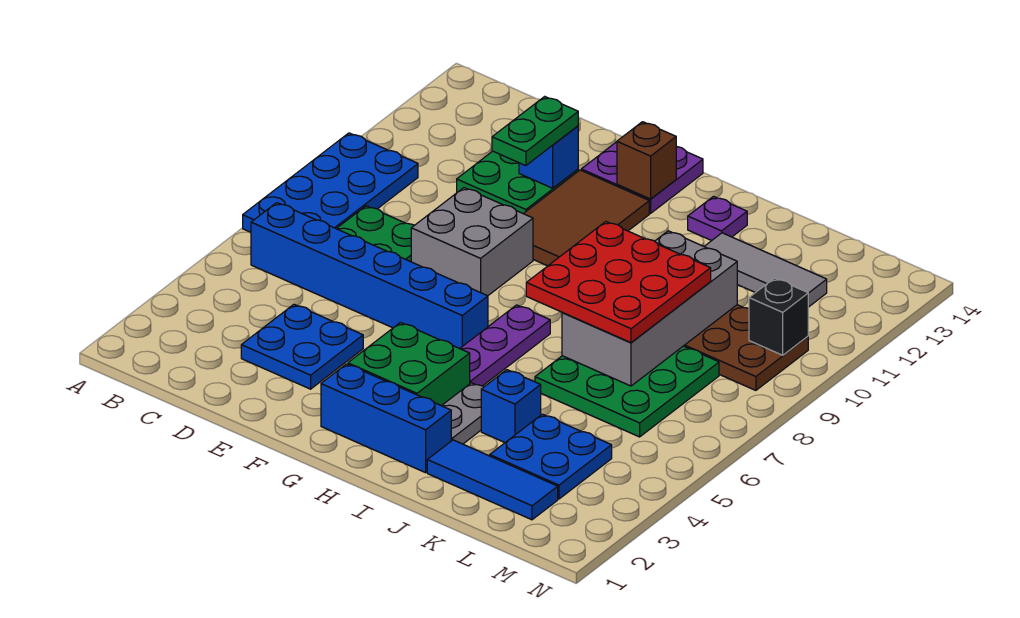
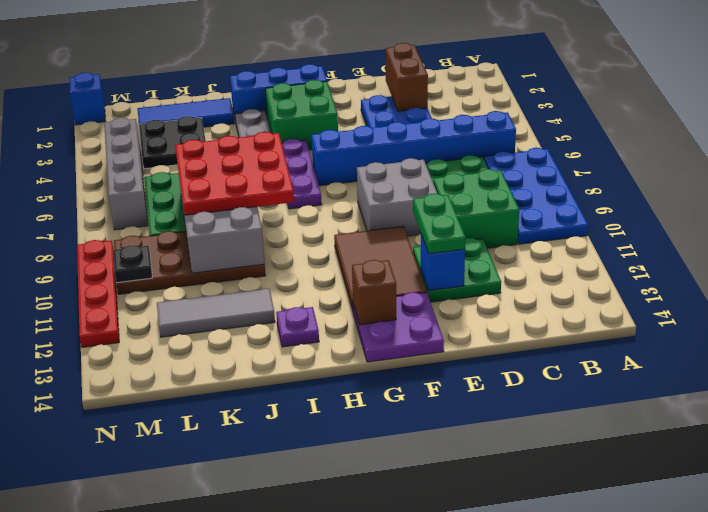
none -> green 2x2 brick [433,169,519,248]
none -> brown 1x2 brick [385,43,428,111]
blue 1x1 brick [481,370,541,442] -> blue 1x1 brick moved to [69,73,105,125]
blue 2x2 plate [490,414,612,499] -> black 2x2 plate [139,116,206,169]
none -> grey 1x4 brick [104,118,148,230]
black 1x1 brick [749,278,808,355] -> black 1x1 plate [113,245,152,283]
none -> red 1x4 plate [77,240,119,347]

